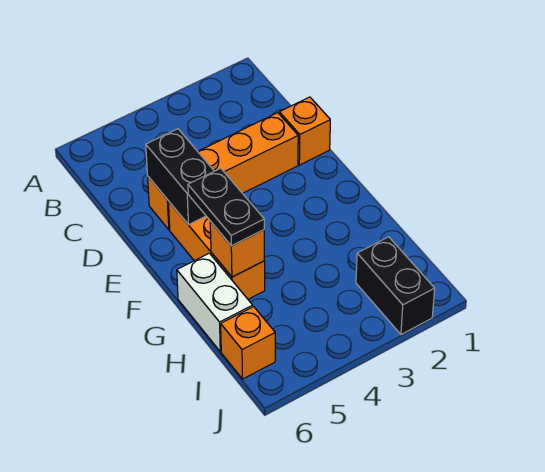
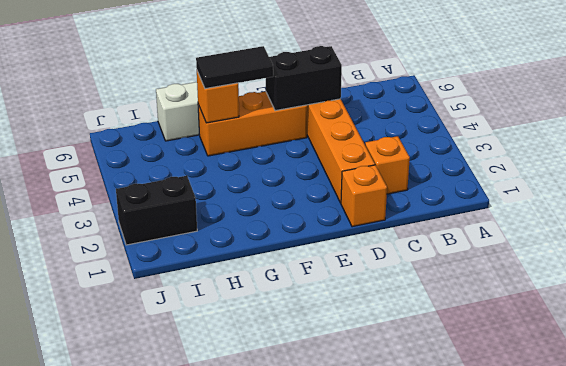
black 1x2 plate [188,168,264,246] -> black 1x2 tile [196,46,273,89]
orange 1x1 brick [221,307,275,379] -> orange 1x1 brick moved to [365,136,410,194]

